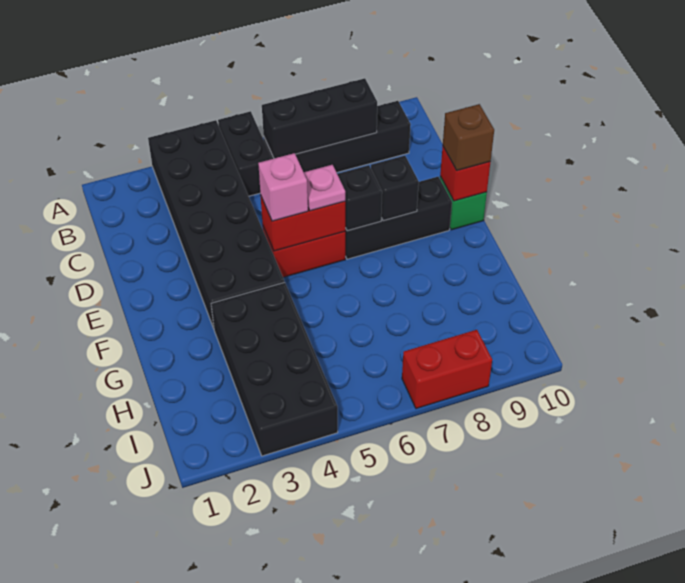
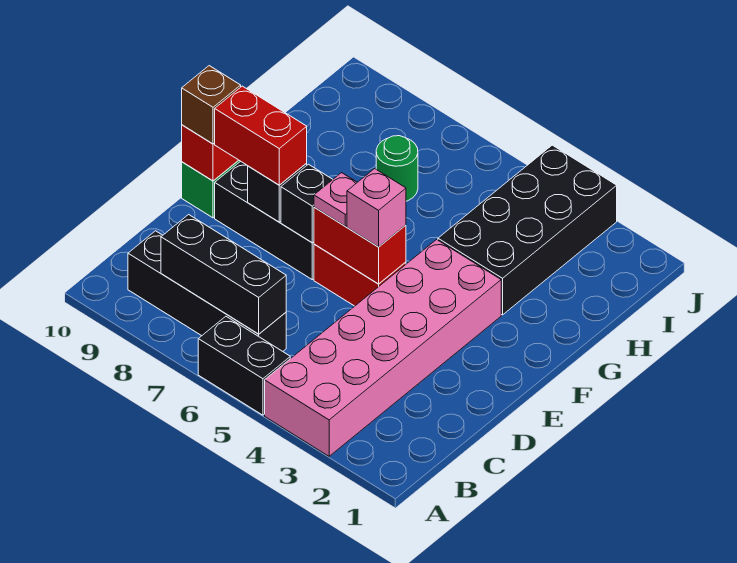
black 2x6 brick [148,120,284,328] -> pink 2x6 brick [265,240,501,456]
black 1x2 brick [218,111,272,196] -> black 1x2 brick turned to [198,316,290,415]
none -> green 1x1 round brick [376,136,418,201]
red 1x2 brick [402,330,492,409] -> red 1x2 brick moved to [215,86,307,185]

